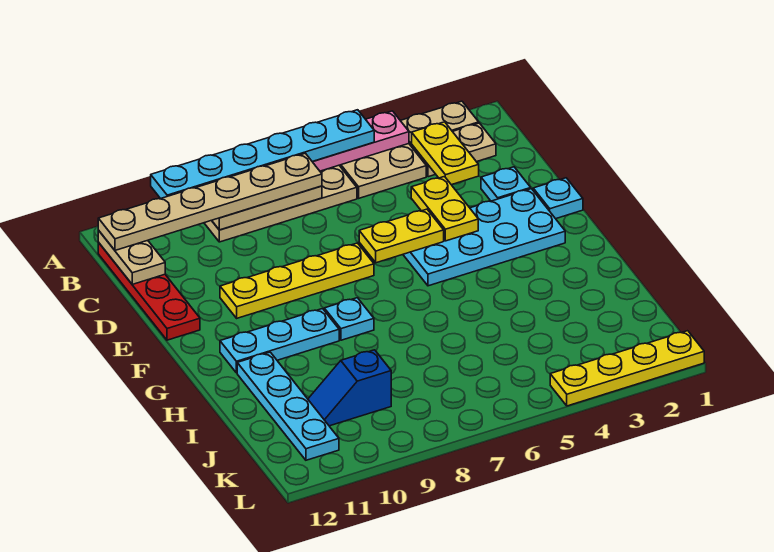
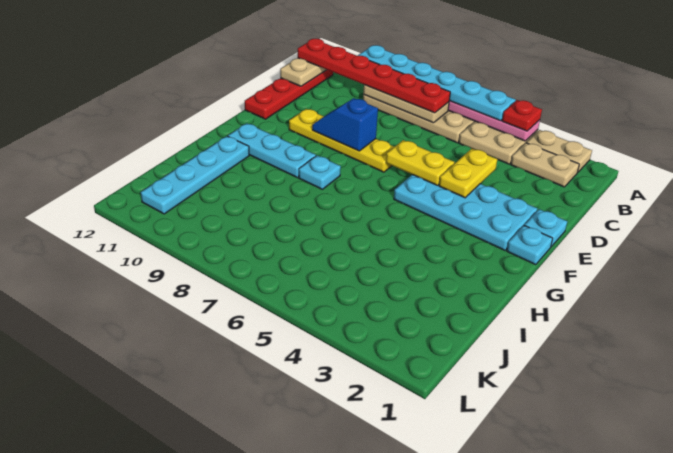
none -> red 1x1 plate [502,100,542,131]
yellow 1x2 plate [412,122,479,185] -> none
tan 1x6 plate [98,153,322,250] -> red 1x6 plate [298,39,450,113]
cyan 1x1 plate [481,167,531,201] -> cyan 1x1 plate moved to [507,226,553,265]
blue 1x2 slope [308,350,391,426] -> blue 1x2 slope moved to [312,98,378,151]
yellow 1x4 plate [550,331,704,406] -> none

